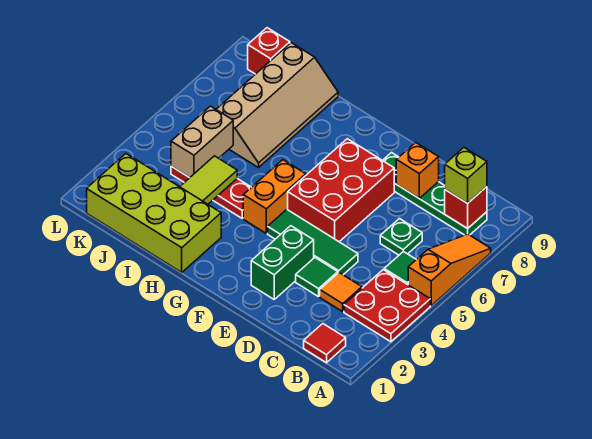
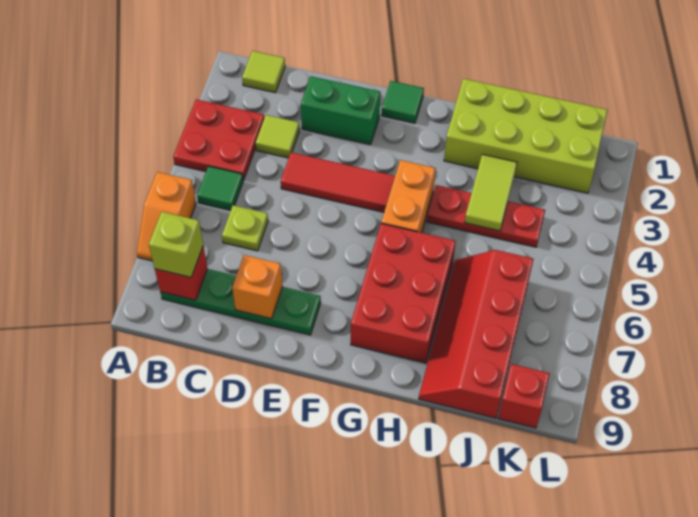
orange 1x3 slope [408,234,491,306] -> orange 1x2 slope [137,172,196,261]
red 1x1 tile [304,324,346,363] -> lime 1x1 tile [242,51,285,93]
orange 1x1 tile [320,273,362,312] -> lime 1x1 tile [256,115,300,158]
green 1x1 plate [380,219,422,255] -> lime 1x1 plate [222,205,268,251]
green 1x1 tile [296,258,338,297] -> green 1x1 tile moved to [382,81,424,123]
green 1x3 tile [268,210,358,275] -> red 1x3 tile [281,152,395,212]
green 1x2 brick [251,226,314,299] -> green 1x2 brick turned to [301,76,380,145]
red 2x3 brick [288,139,394,242] -> red 2x3 brick moved to [351,224,456,363]
tan 2x4 slope [216,43,338,168] -> red 2x4 slope [419,250,533,418]
tan 1x2 brick [171,106,233,178] -> none

